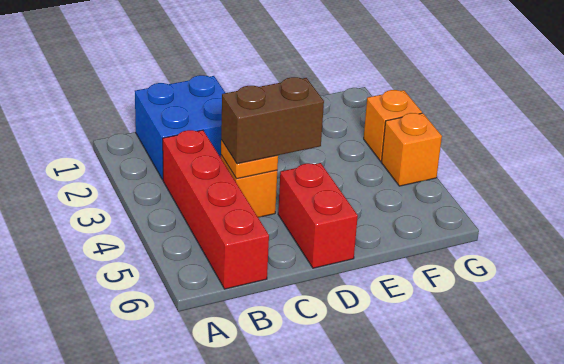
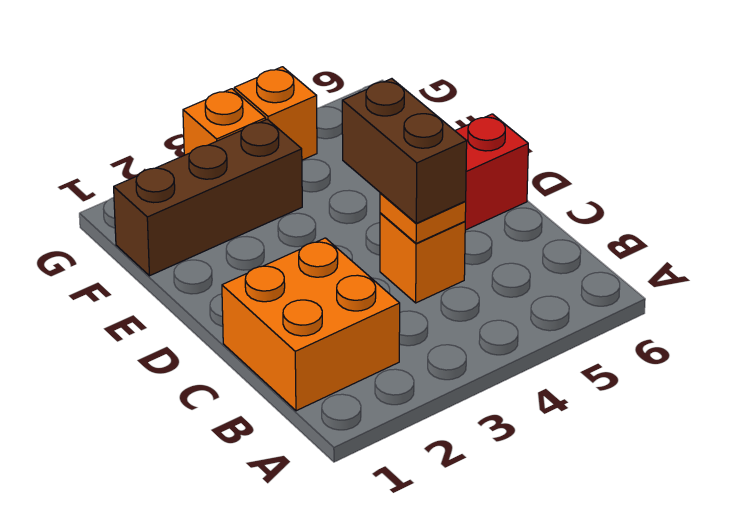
blue 2x2 brick [135,75,225,180] -> orange 2x2 brick [222,238,400,411]
red 1x4 brick [163,130,269,289] -> none
none -> brown 1x3 brick [114,119,302,276]

